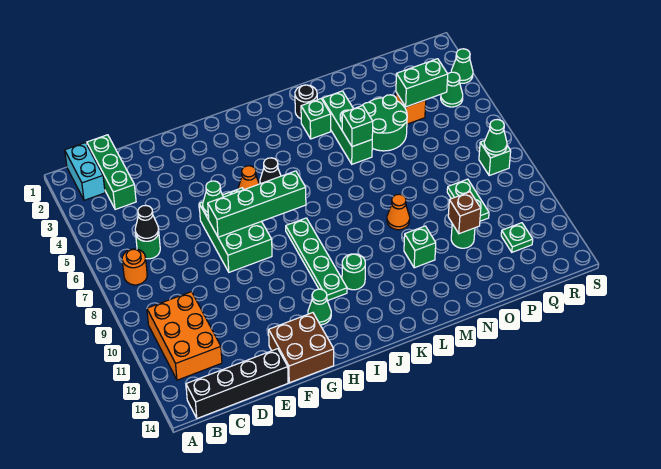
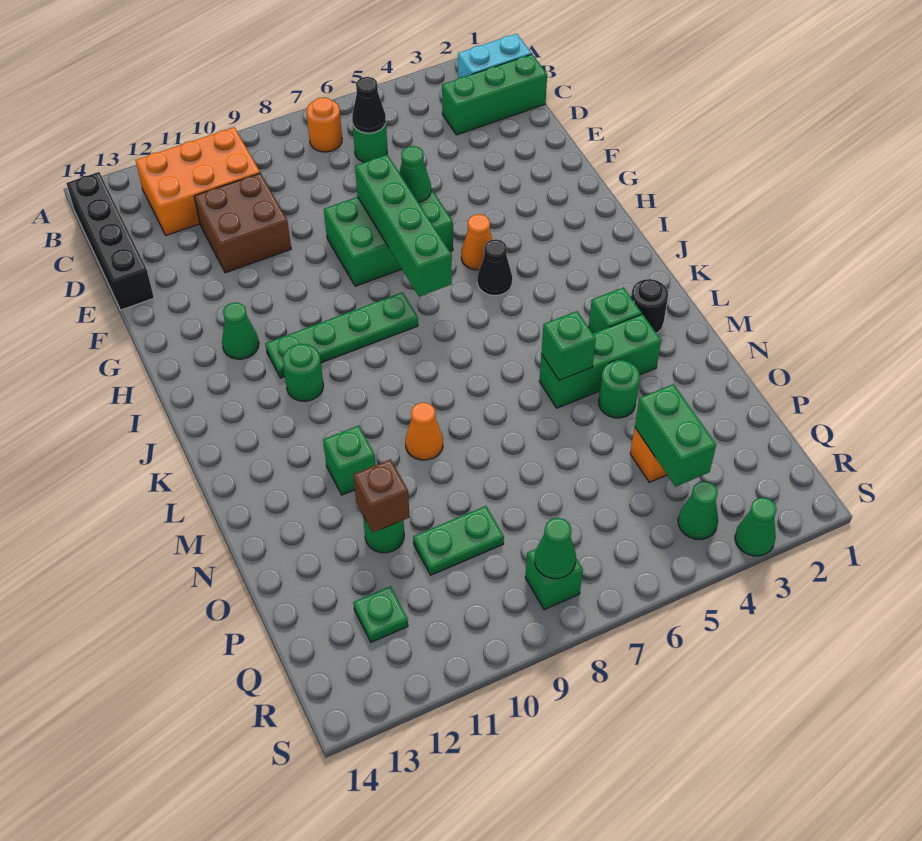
brown 2x2 brick [269,313,334,383] -> brown 2x2 brick moved to [194,173,291,273]
green 2x2 round brick [363,95,407,151] -> green 1x1 round brick [599,360,640,418]

